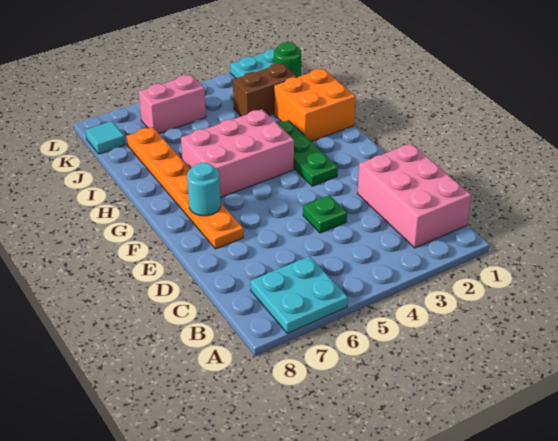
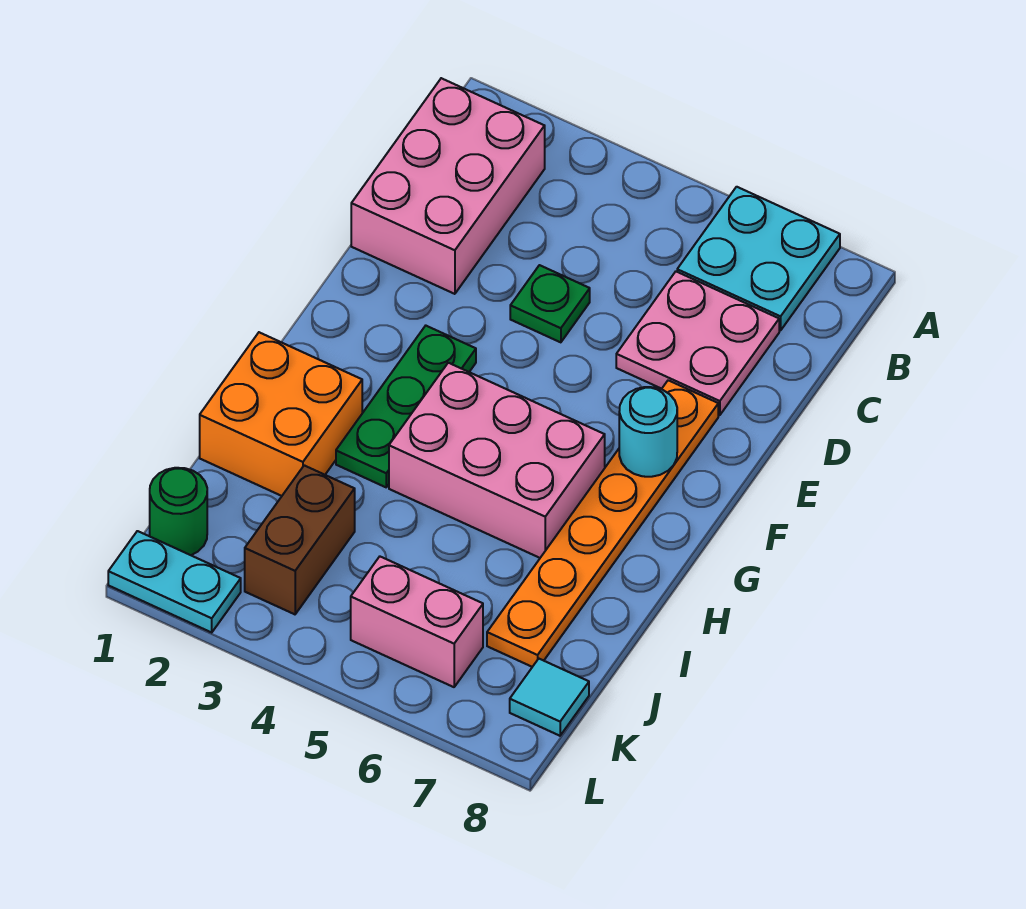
none -> pink 2x2 plate [616,272,779,415]
brown 1x2 brick [233,63,297,116] -> brown 1x2 brick turned to [245,465,355,614]

